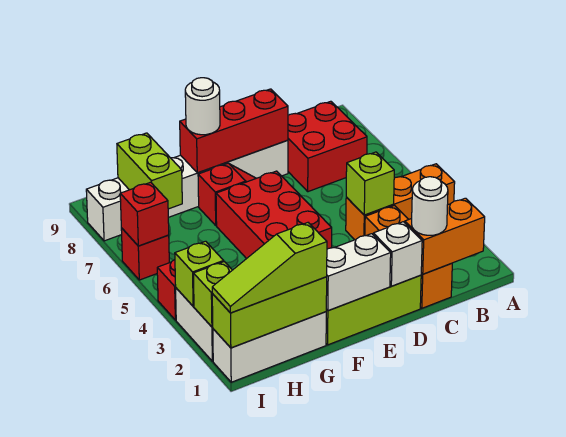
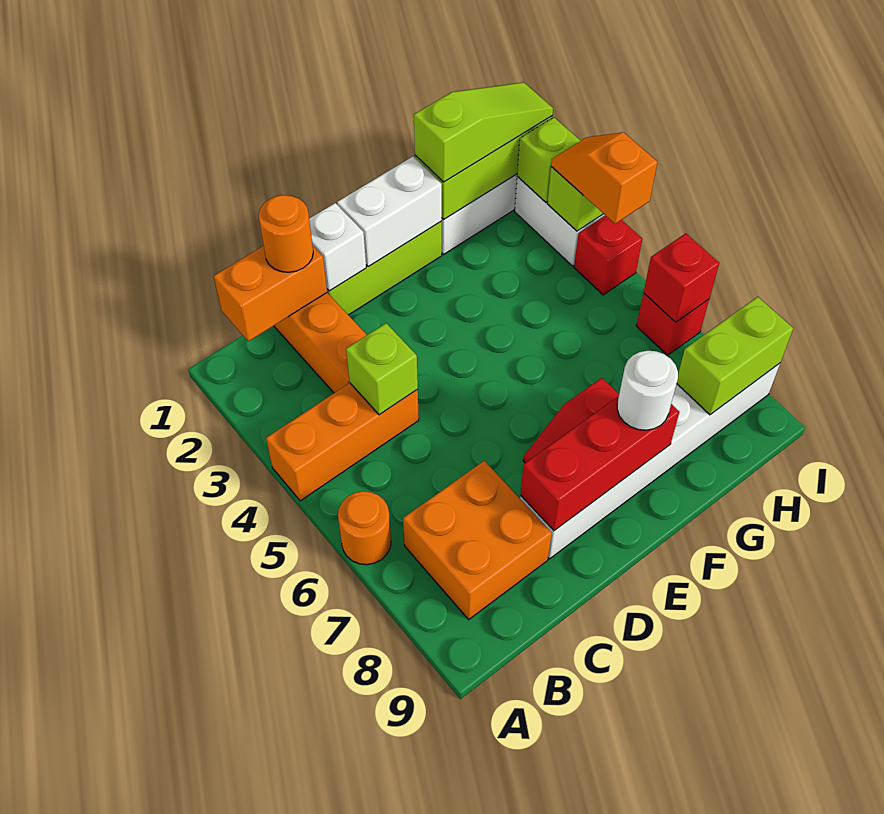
none -> orange 1x1 round brick [338,491,391,565]
red 2x2 brick [288,101,367,192] -> orange 2x2 brick [403,461,552,619]
white 1x1 round brick [412,177,448,235] -> orange 1x1 round brick [258,195,313,272]
red 2x3 brick [216,171,332,259] -> none
lime 1x2 brick [117,133,182,209] -> lime 1x2 brick turned to [677,297,793,415]
none -> orange 1x2 slope [551,132,657,224]

